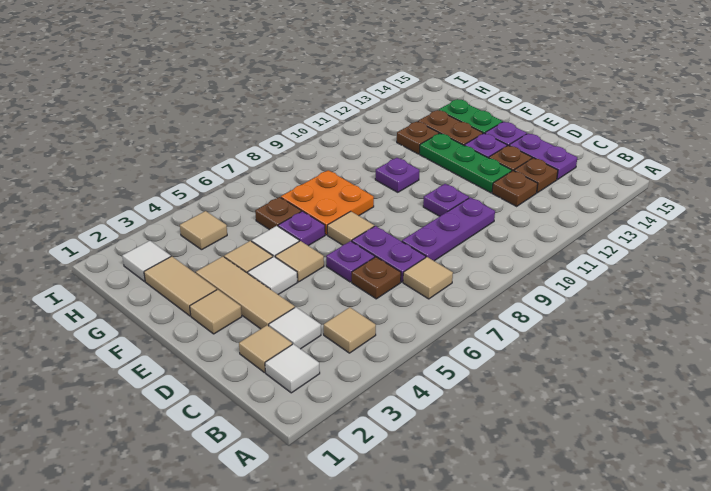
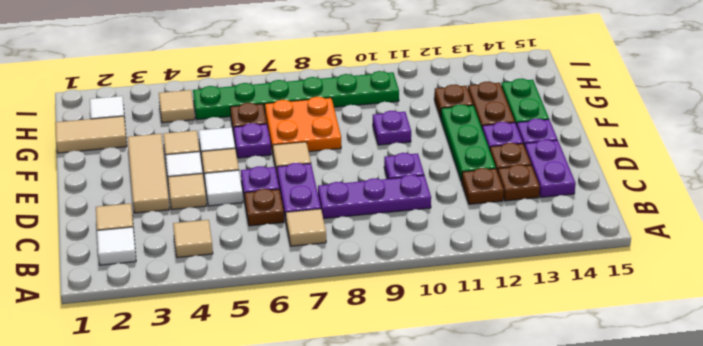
white 1x1 tile [269,307,321,349] -> white 1x1 tile moved to [204,170,243,206]
tan 1x1 tile [190,289,242,334] -> tan 1x1 tile moved to [168,174,206,210]
tan 1x2 tile [144,256,217,316] -> tan 1x2 tile turned to [55,116,127,153]
none -> green 1x6 plate [193,71,399,120]

